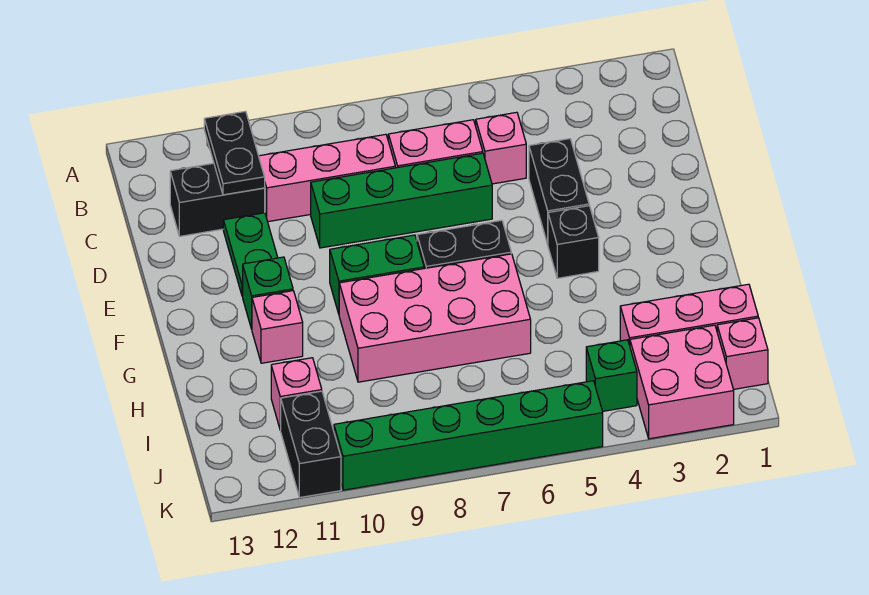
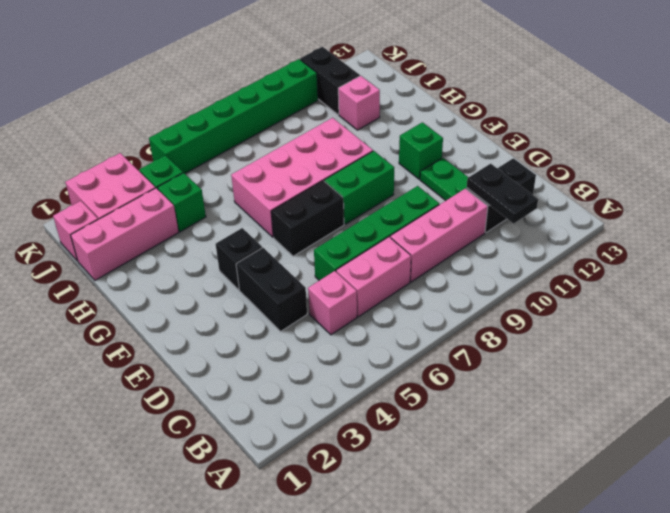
pink 1x1 brick [252,291,303,363] -> none
none -> green 1x1 brick [158,173,206,232]

